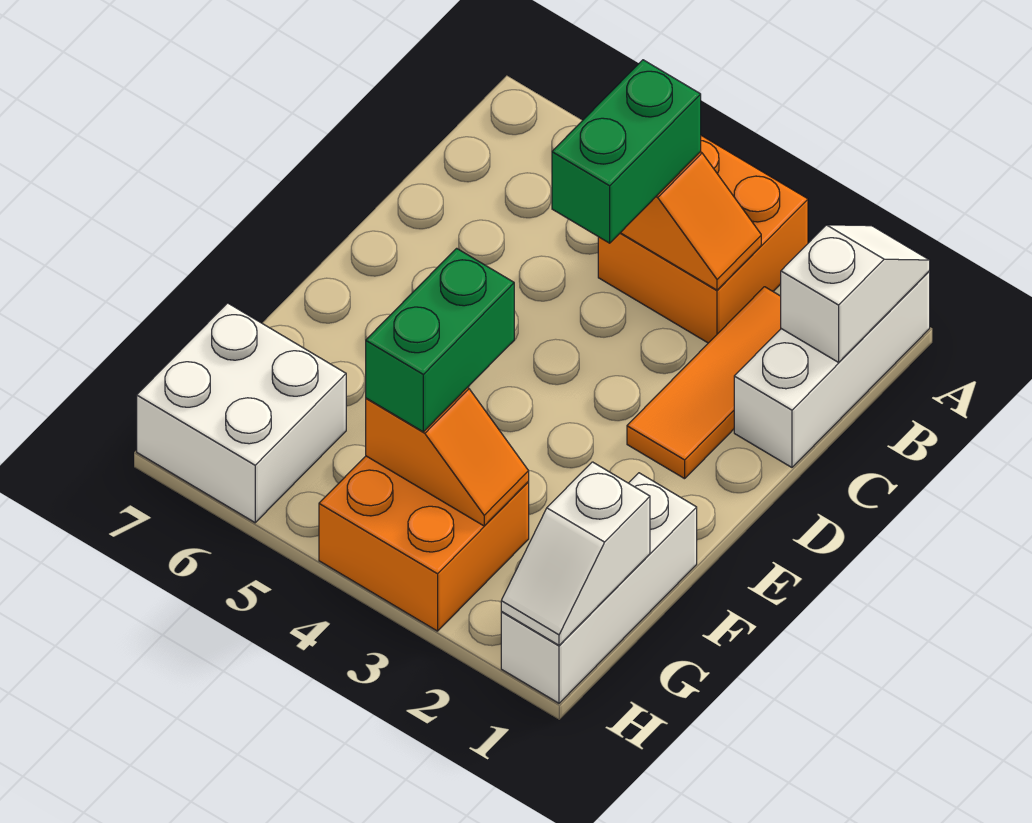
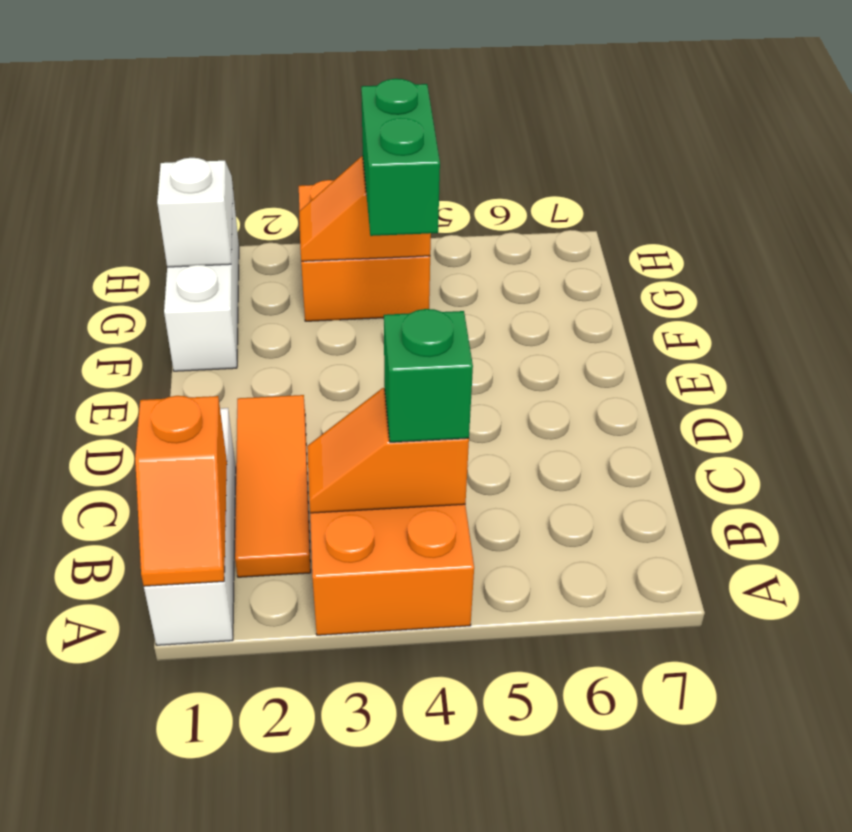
white 1x2 slope [781,225,930,362] -> orange 1x2 slope [135,396,227,586]
green 1x2 brick [552,60,701,243] -> green 1x1 brick [384,309,473,442]
white 2x2 brick [137,303,346,523] -> none

